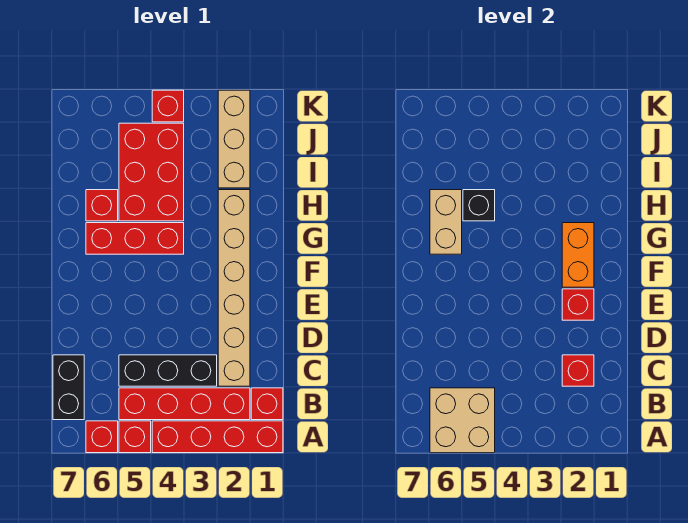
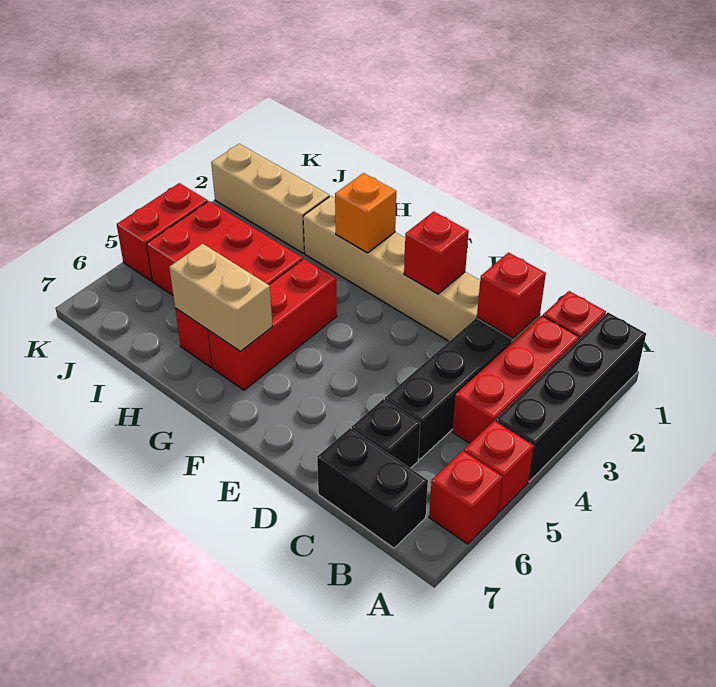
red 1x4 brick [152,421,283,453] -> black 1x4 brick [495,313,646,481]
tan 2x2 brick [430,388,495,453] -> none
red 1x4 brick [119,388,250,420] -> red 1x3 brick [452,316,579,443]
orange 1x2 brick [562,223,594,287] -> orange 1x1 brick [335,173,396,253]
black 1x1 brick [463,190,495,221] -> black 1x1 brick moved to [352,399,420,468]
red 1x1 brick [152,90,184,122] -> red 1x2 brick [117,183,208,281]

